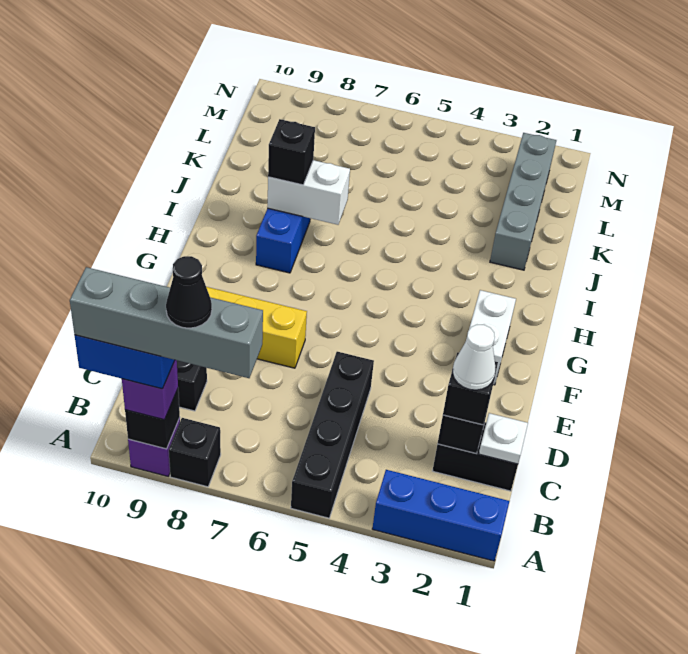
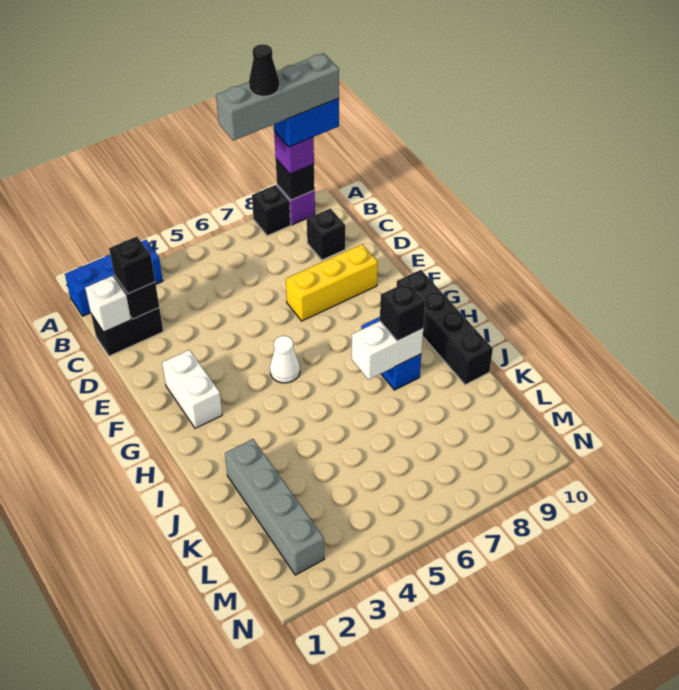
black 1x4 brick [291,352,374,518] -> black 1x4 brick moved to [396,270,493,385]
white 1x1 plate [479,413,528,464] -> white 1x1 brick [85,276,131,332]
white 1x1 cone [453,325,495,390] -> white 1x1 cone moved to [270,336,300,383]

